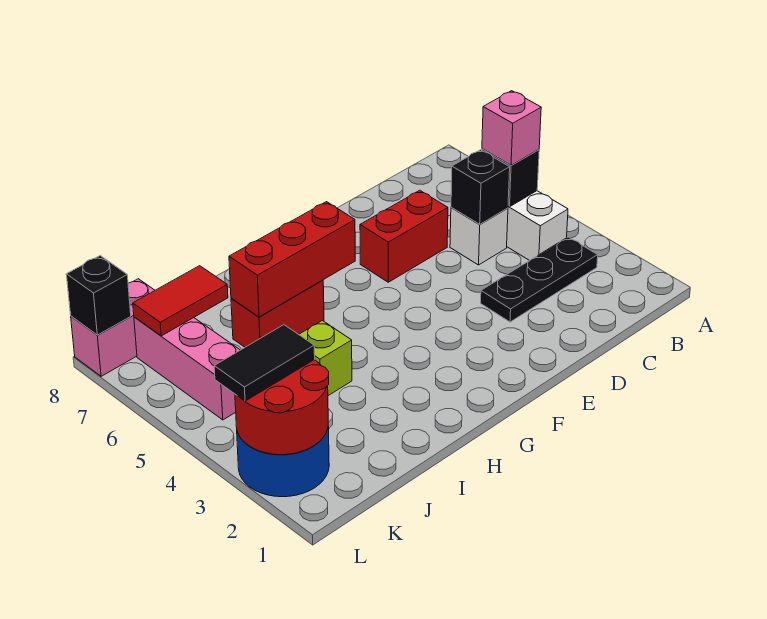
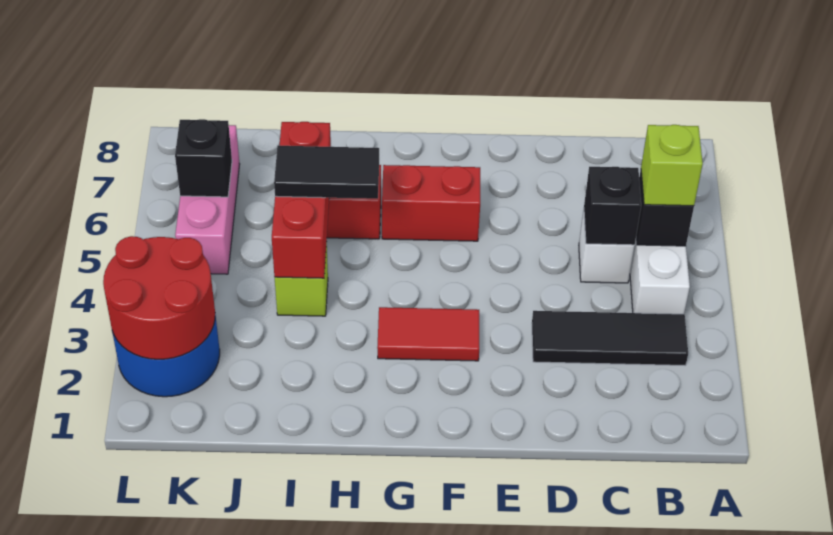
black 1x3 plate [481,237,598,322] -> black 1x3 tile [532,311,688,366]
pink 1x1 brick [482,91,541,165] -> lime 1x1 brick [641,125,703,206]
red 1x2 brick [360,190,448,282] -> red 1x2 brick moved to [382,165,480,241]
red 1x3 brick [229,202,355,317] -> red 1x3 brick turned to [272,122,331,278]
red 1x2 tile [133,266,228,336] -> red 1x2 tile moved to [377,307,479,361]
black 1x2 tile [214,325,315,401] -> black 1x2 tile moved to [274,146,379,199]
pink 1x2 brick [71,279,155,376] -> none
black 1x1 brick [66,256,131,335] -> black 1x1 brick moved to [175,119,232,197]

